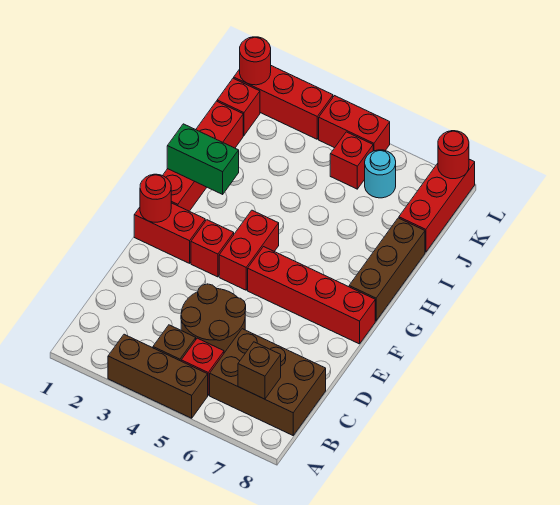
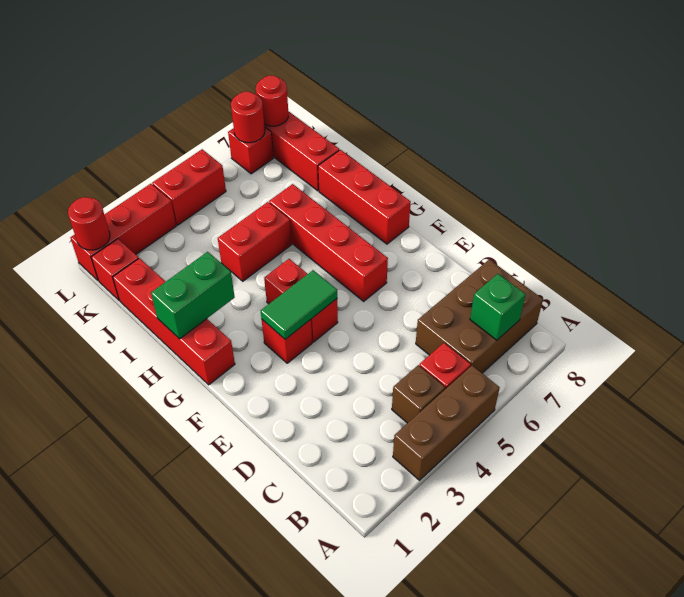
brown 1x1 brick [238,342,281,399] -> green 1x1 brick [470,274,526,340]
brown 2x2 round brick [181,284,246,353] -> none
red 1x2 brick [134,203,205,263] -> red 1x2 brick moved to [218,202,292,281]
red 1x1 round brick [140,174,171,222] -> red 1x1 round brick moved to [231,92,265,143]
none -> green 1x2 tile [261,270,337,339]
red 1x4 brick [248,247,375,344] -> red 1x4 brick turned to [269,184,388,301]
brown 1x3 brick [349,218,425,321] -> red 1x3 brick [318,150,411,244]
red 1x1 brick [330,132,373,189] -> red 1x1 brick moved to [228,128,273,174]
cyan 1x1 round brick [365,150,396,198] -> none

